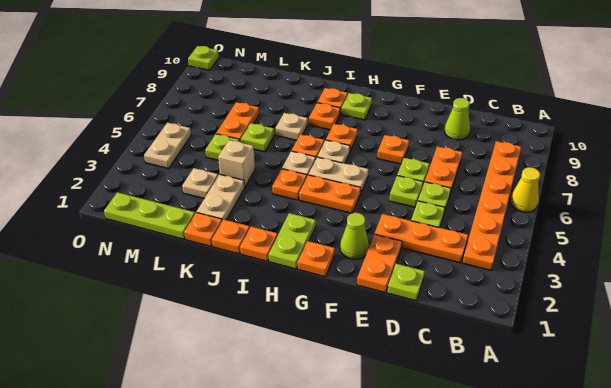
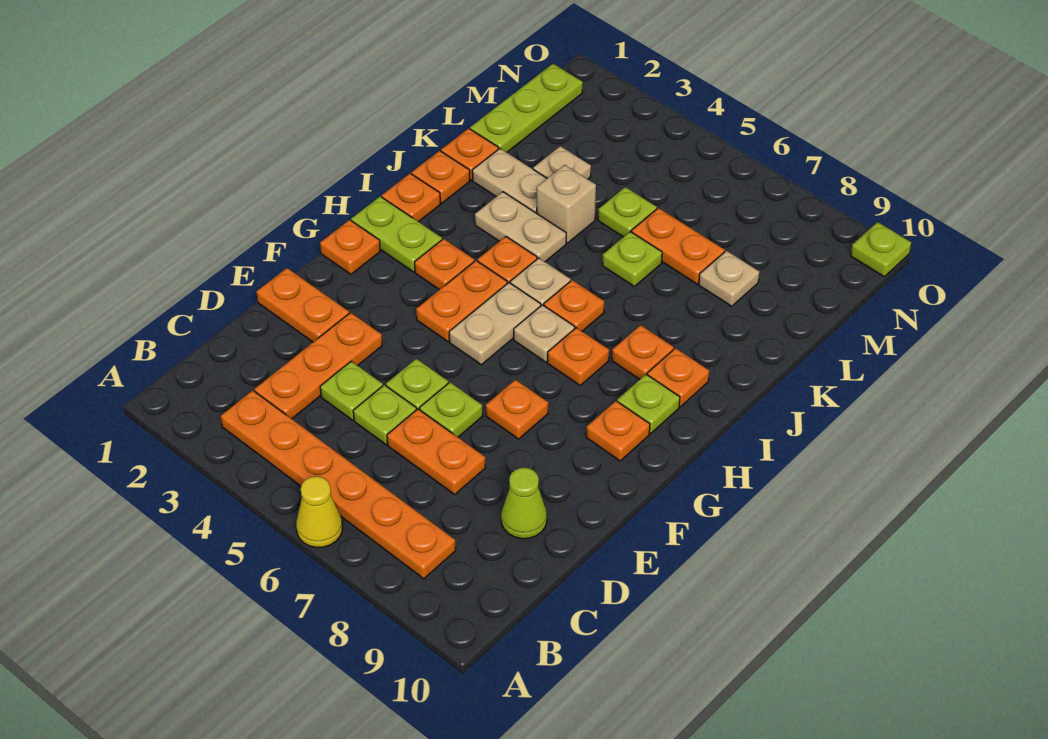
lime 1x1 plate [387,264,425,301] -> none
lime 1x1 cone [340,213,369,259] -> none
none -> orange 1x1 plate [586,401,650,461]
none -> orange 1x1 plate [415,239,474,290]
tan 1x1 plate [276,113,308,140] -> tan 1x1 plate moved to [699,251,759,306]
tan 1x2 plate [144,123,191,169] -> tan 1x2 plate moved to [475,192,566,262]

